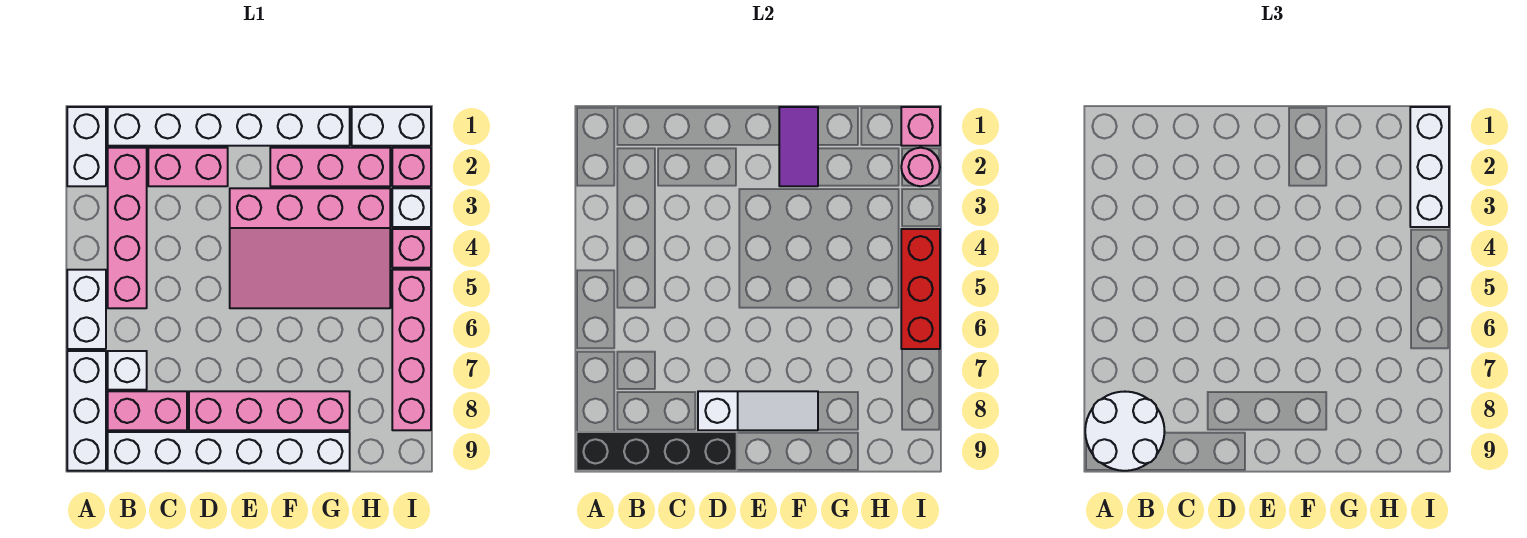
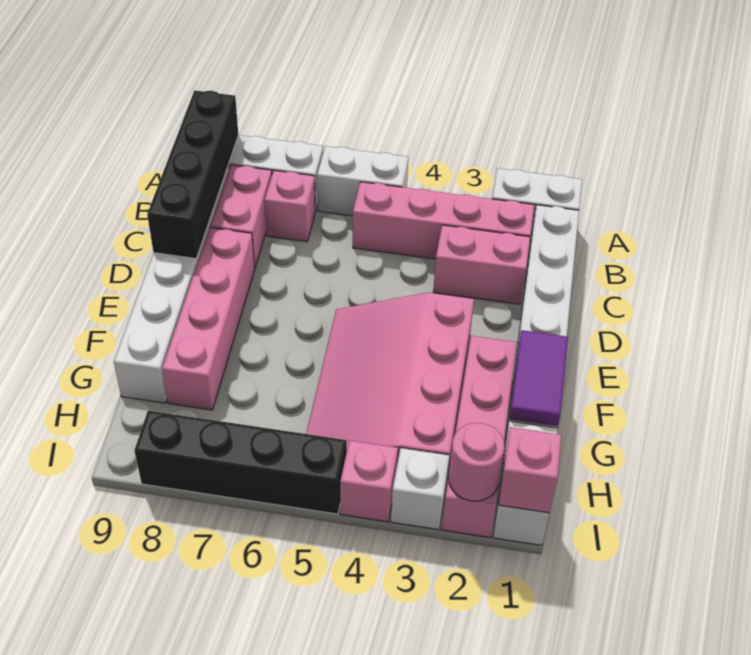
white 2x2 round brick [1085,392,1164,471] -> none
white 1x1 brick [108,351,147,390] -> pink 1x1 brick [265,171,315,242]
pink 1x2 brick [148,148,228,186] -> pink 1x2 brick turned to [433,225,530,304]
white 1x3 slope [698,391,818,430] -> none
purple 1x2 tile [779,107,818,186] -> purple 1x2 tile turned to [510,330,568,426]
white 1x3 brick [1410,107,1449,227] -> none
red 1x3 brick [901,229,940,349] -> none
pink 1x4 brick [392,270,431,430] -> black 1x4 brick [134,411,347,514]

